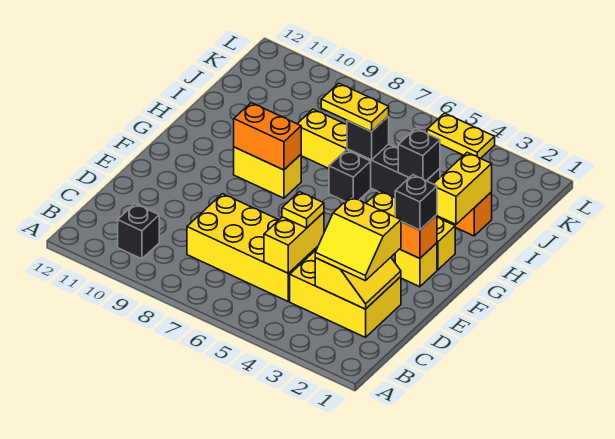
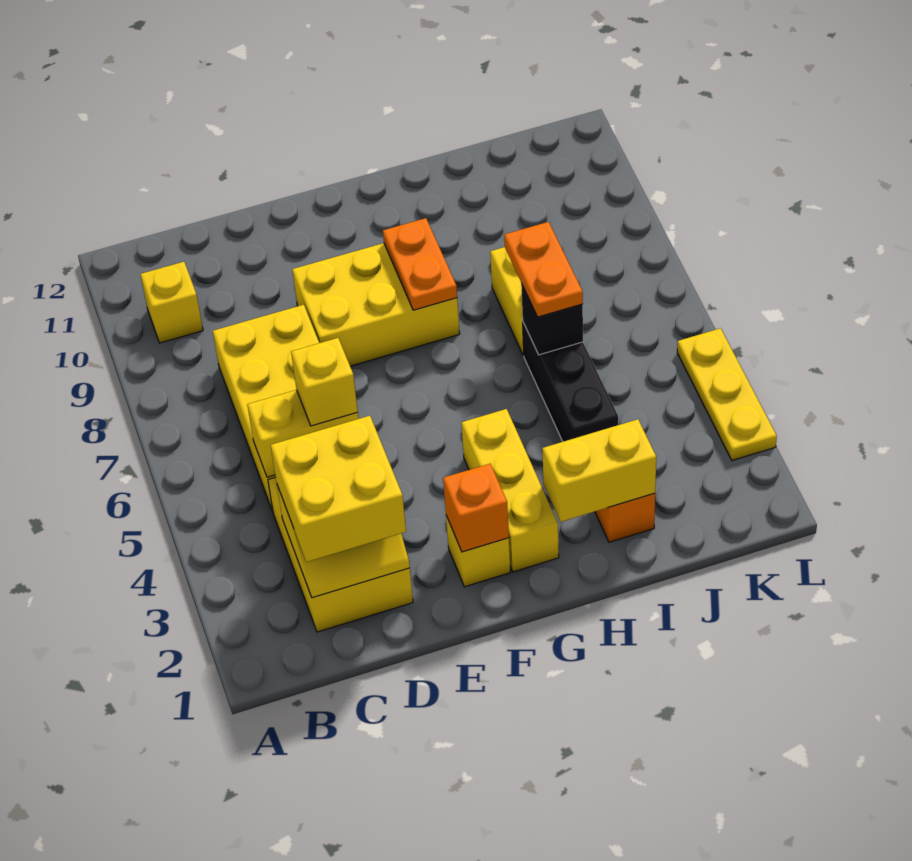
black 1x1 brick [118,204,159,259] -> yellow 1x1 brick [140,262,203,343]
yellow 2x2 slope [315,197,401,281] -> yellow 2x2 brick [271,416,406,562]
yellow 1x1 plate [282,192,324,228] -> yellow 1x1 brick [291,338,358,426]
black 1x1 brick [395,175,437,230] -> none
yellow 1x2 brick [234,147,301,198] -> yellow 2x3 brick [292,243,460,366]
orange 1x2 brick [234,103,301,170] -> orange 1x2 plate [383,218,457,310]
black 1x1 brick [329,150,371,201] -> none
black 1x1 brick [398,129,440,181] -> none
yellow 1x2 plate [321,83,389,132] -> orange 1x2 plate [504,222,583,317]
yellow 1x2 plate [427,113,495,158] -> yellow 1x3 plate [677,328,777,460]

